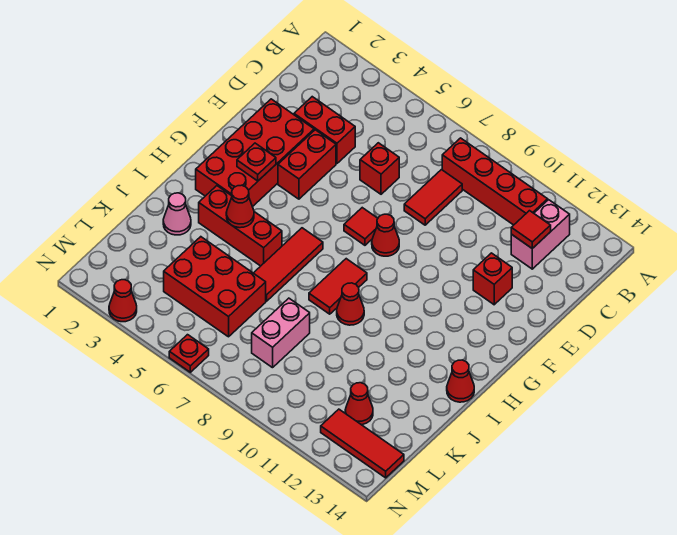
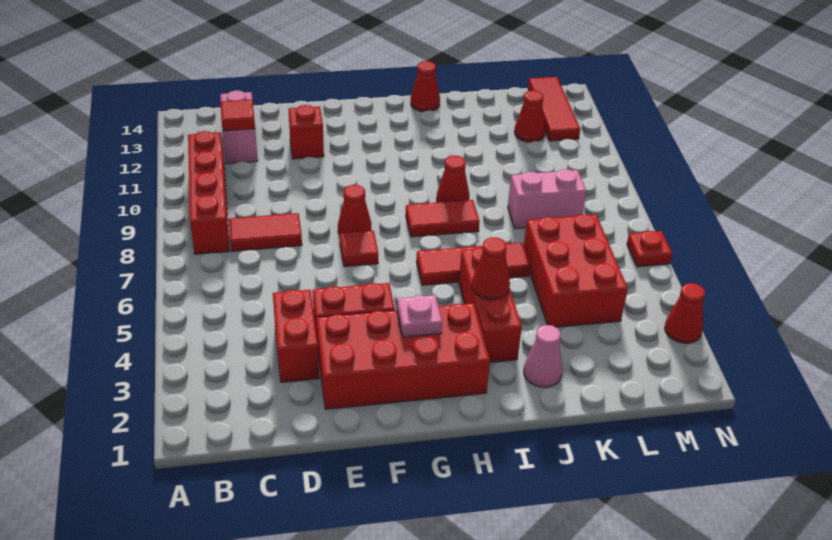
pink 1x2 brick [511,200,570,269] -> pink 1x2 brick turned to [220,91,258,164]
red 1x1 brick [360,143,399,194] -> none
red 1x1 plate [237,143,276,181] -> pink 1x1 plate [397,295,442,337]

